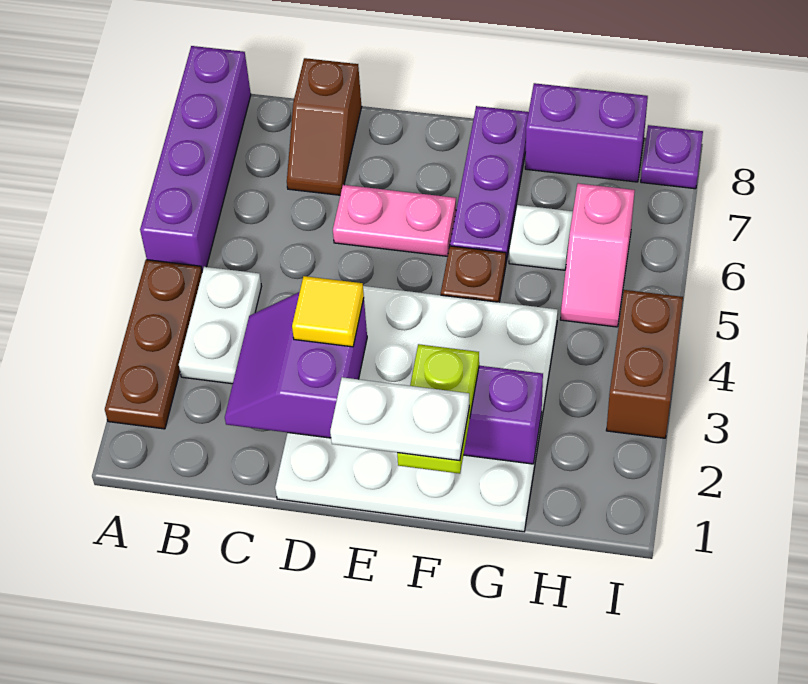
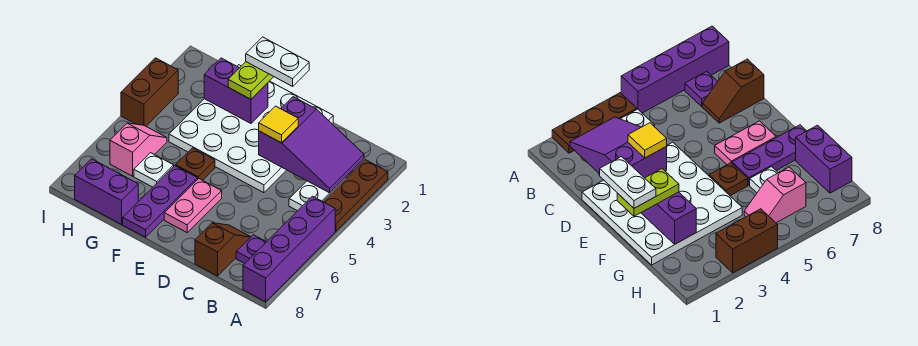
purple 2x2 slope [225,292,367,438] -> purple 2x3 slope [259,97,364,193]
pink 1x2 plate [333,185,456,256] -> pink 1x2 plate turned to [164,179,222,232]
purple 1x1 plate [641,125,703,189] -> purple 1x1 plate moved to [236,235,266,264]

